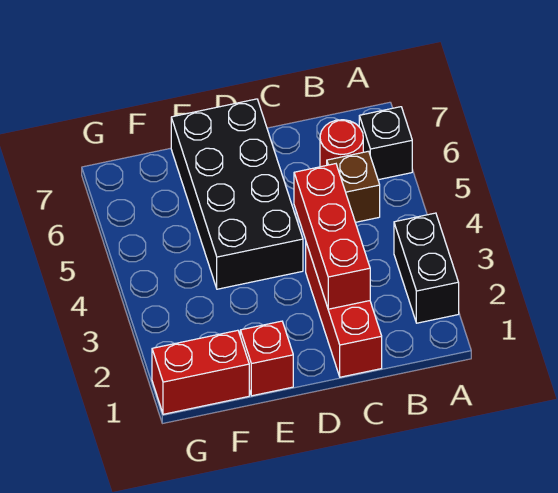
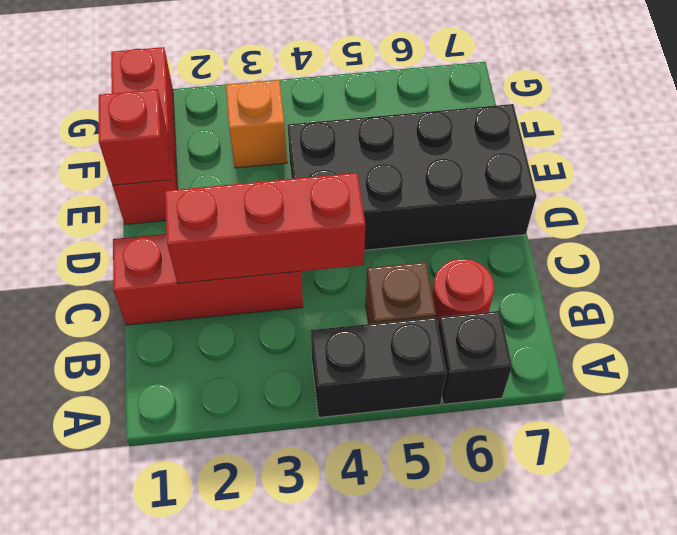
black 1x2 brick [394,213,459,323] -> black 1x2 brick moved to [311,317,447,417]
none -> red 1x1 brick [99,89,170,185]
none -> orange 1x1 brick [226,80,287,168]

